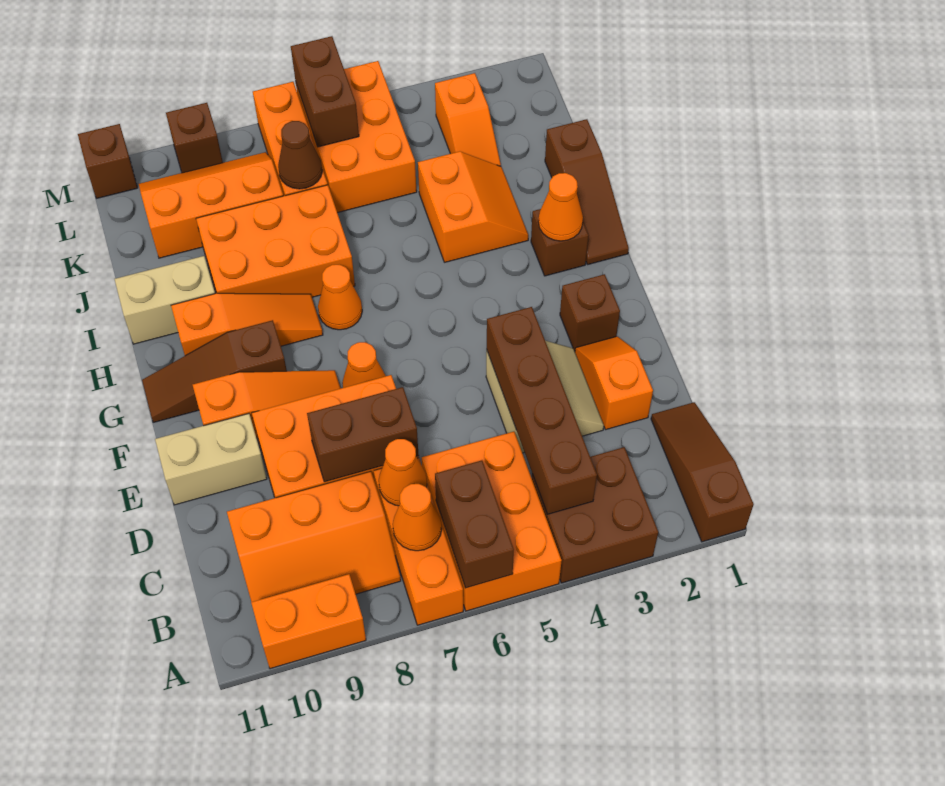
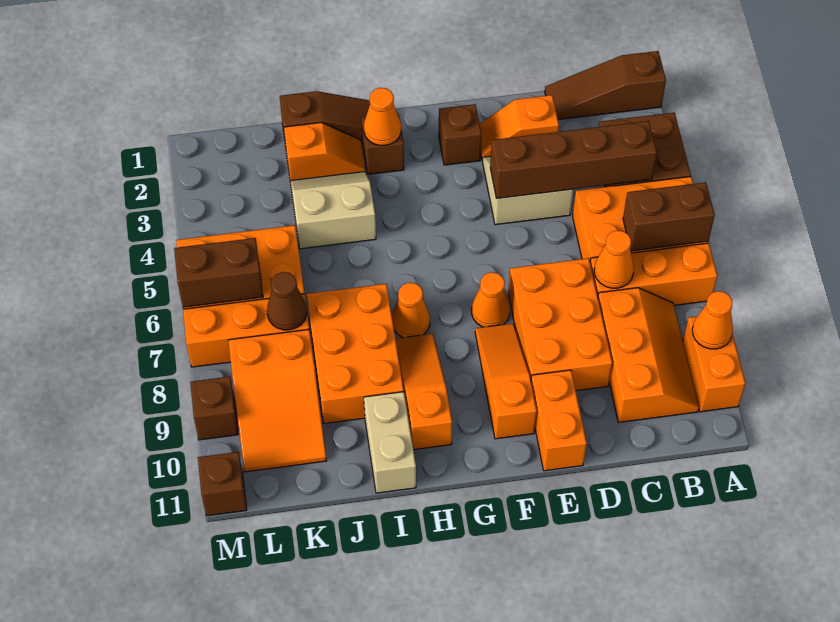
orange 1x1 cone [393,484,442,551] -> orange 1x1 cone moved to [692,291,733,349]
brown 1x2 brick [307,387,419,482] -> none
tan 1x2 brick [155,414,267,505] -> orange 1x2 brick [531,370,587,471]
brown 1x3 slope [142,320,287,422] -> none
orange 2x2 slope [418,151,528,262] -> tan 2x2 slope [290,171,376,249]
orange 1x2 slope [435,73,501,166] -> orange 1x2 slope moved to [284,123,366,181]
orange 2x3 slope [139,152,283,258] -> orange 2x3 slope turned to [228,329,326,472]

